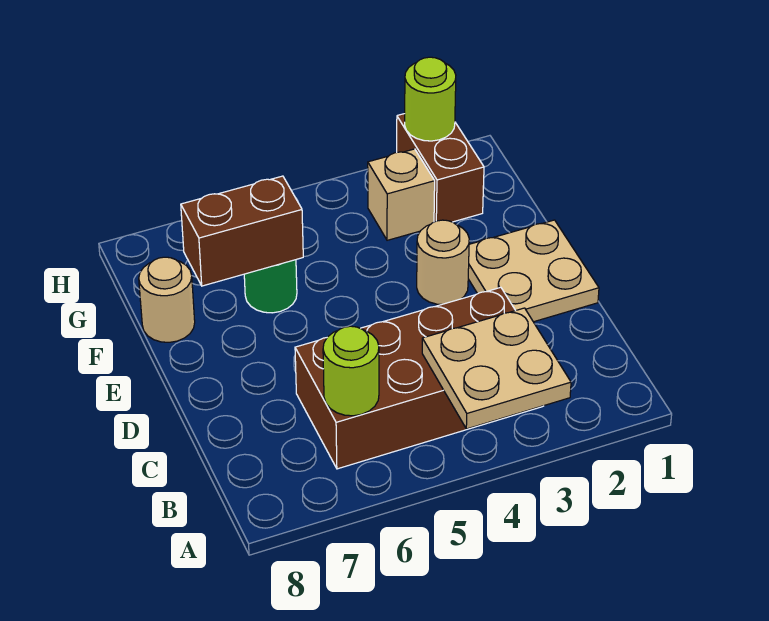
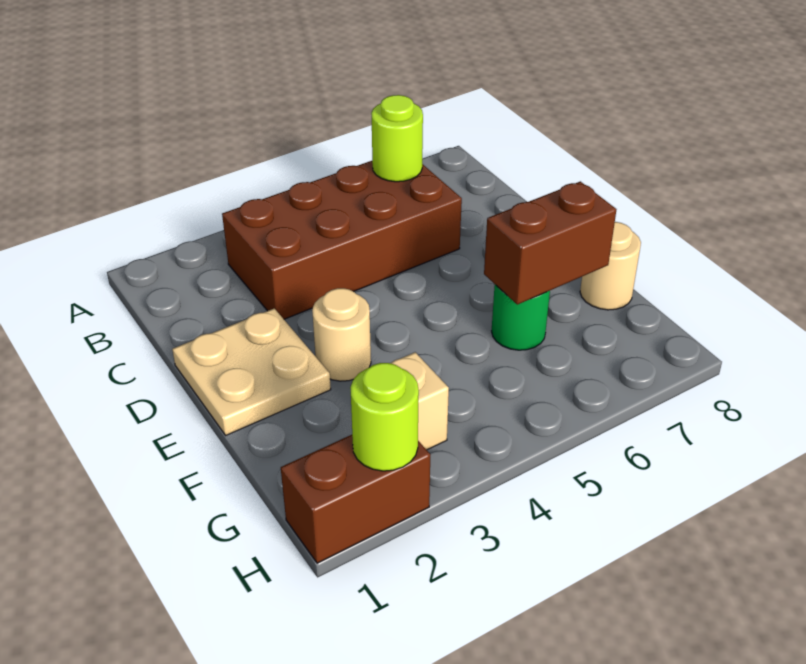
tan 2x2 plate [422,308,571,429] -> none
brown 1x2 brick [397,114,484,222] -> brown 1x2 brick turned to [281,435,430,563]

